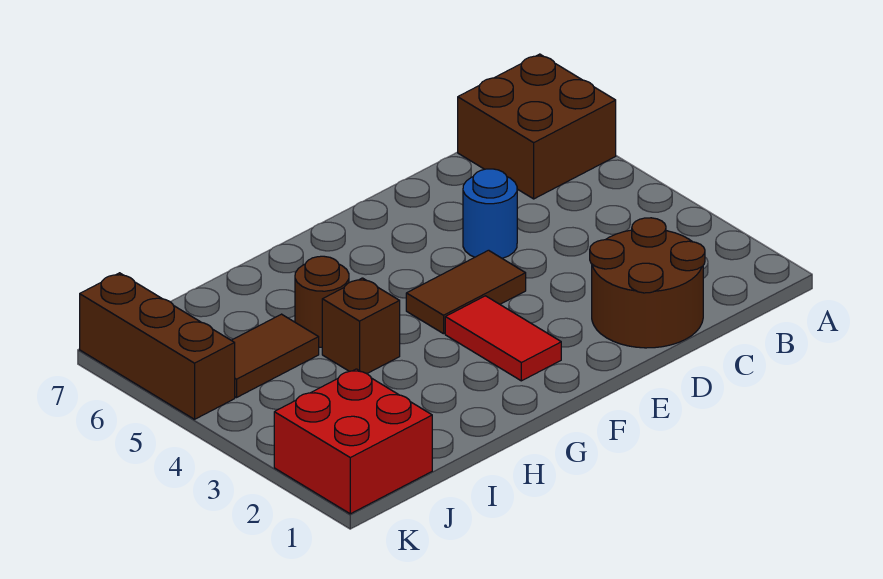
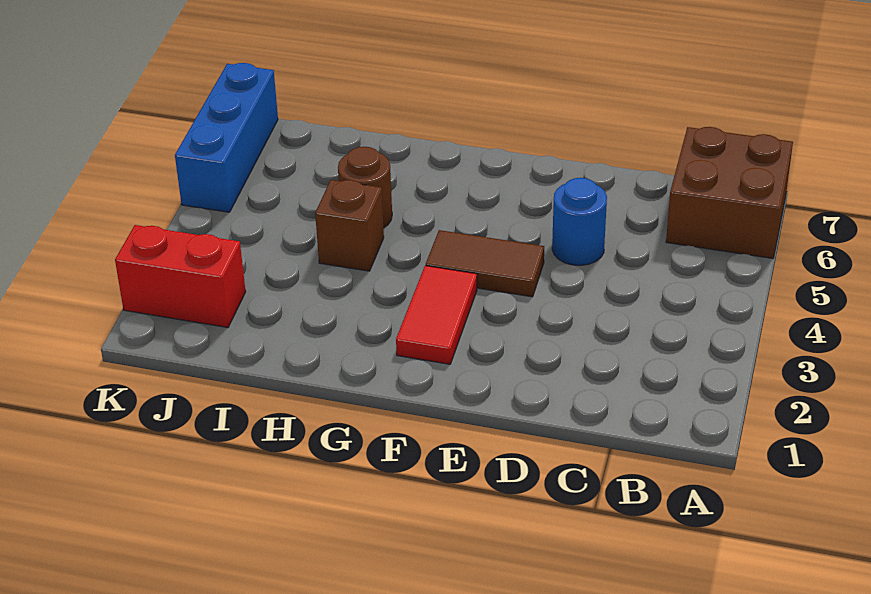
brown 2x2 round brick [590,218,705,348] -> none
brown 1x2 tile [232,314,319,397] -> none
red 2x2 brick [274,369,432,514] -> red 1x2 brick [115,225,246,328]
brown 1x3 brick [80,273,235,419] -> blue 1x3 brick [175,63,278,212]

